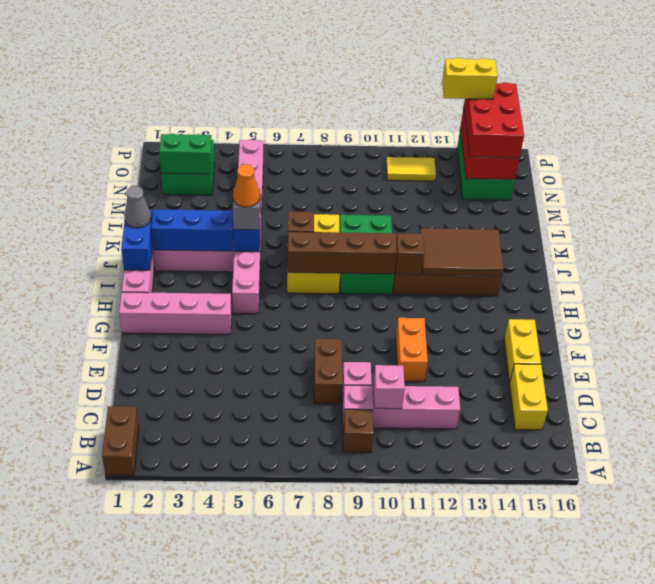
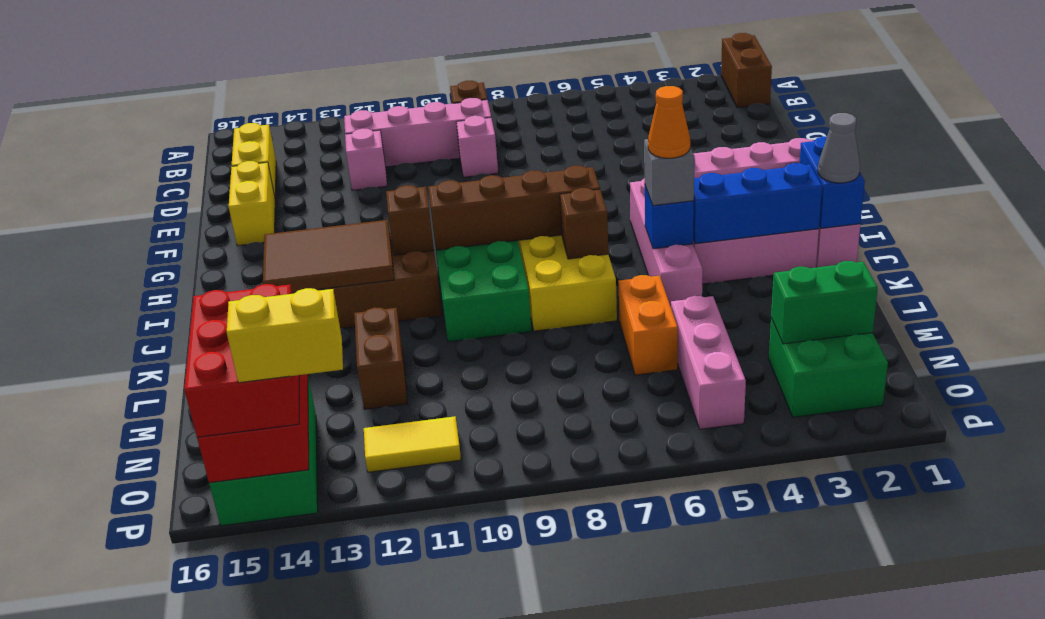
pink 1x1 brick [373,365,405,409] -> pink 1x1 brick moved to [345,129,387,190]
brown 1x2 brick [314,339,343,404] -> brown 1x2 brick moved to [354,307,407,409]
orange 1x2 brick [396,318,428,382] -> orange 1x2 brick moved to [618,275,678,375]

